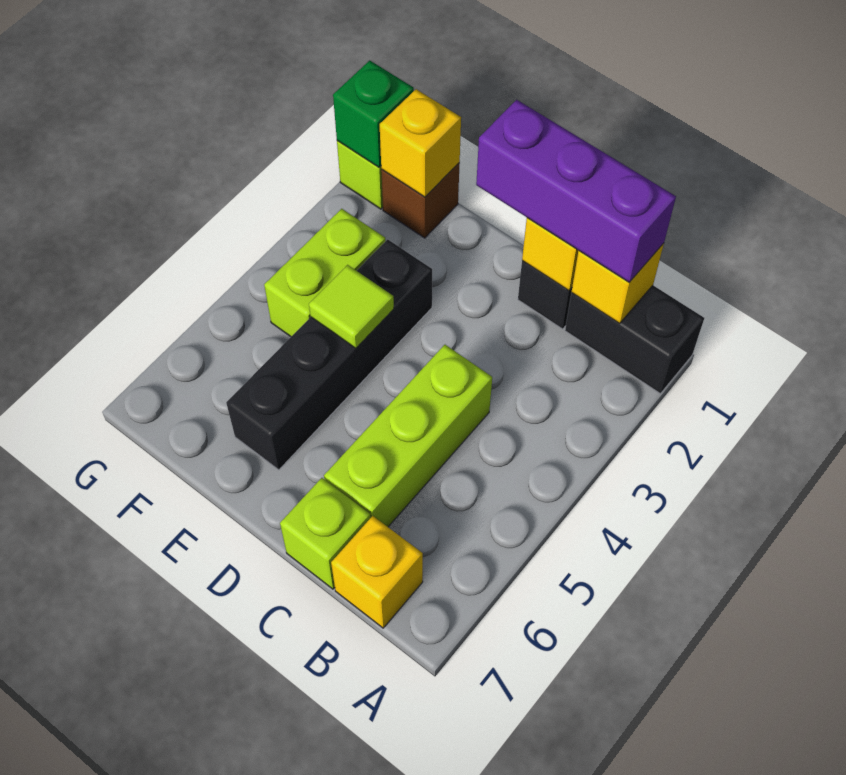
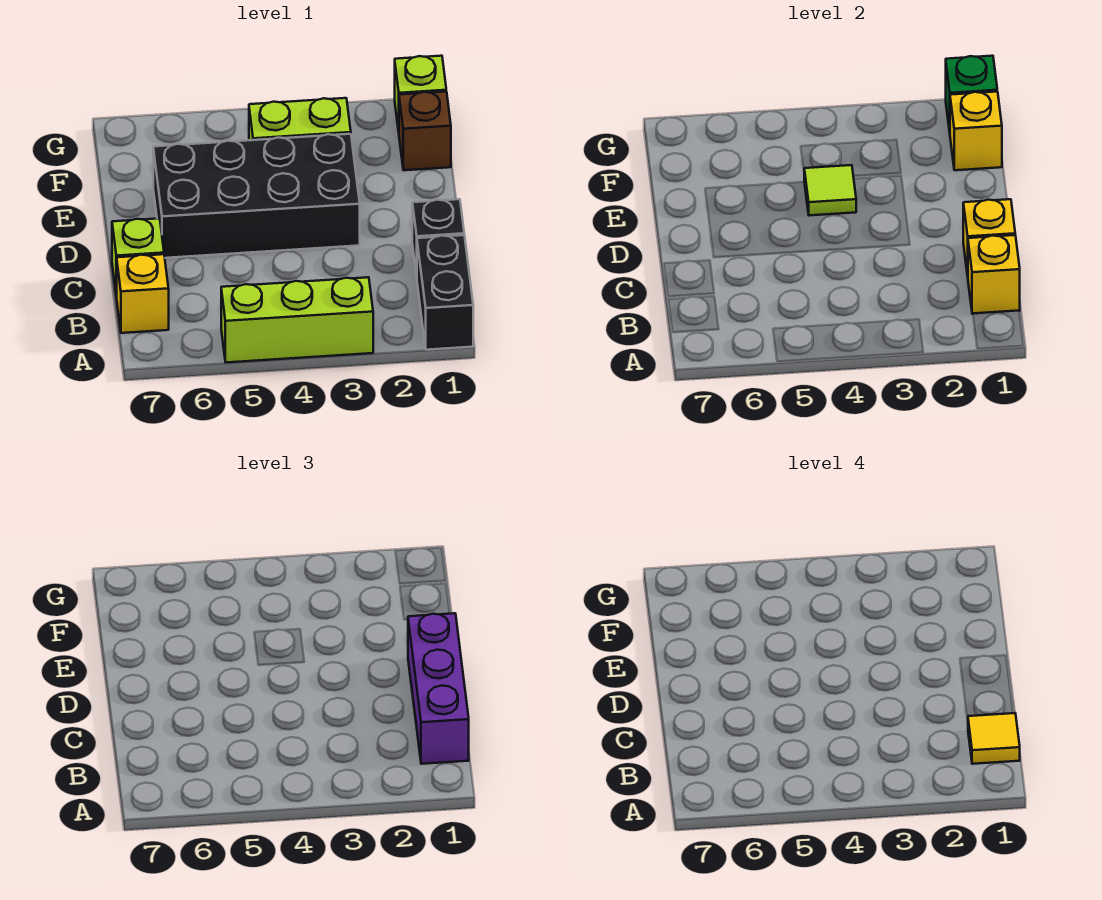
none -> yellow 1x1 tile [968,713,1020,764]
lime 1x3 brick [324,345,492,527] -> lime 1x3 brick moved to [221,277,373,363]
black 1x4 brick [226,239,432,470] -> black 2x4 brick [153,134,360,258]

